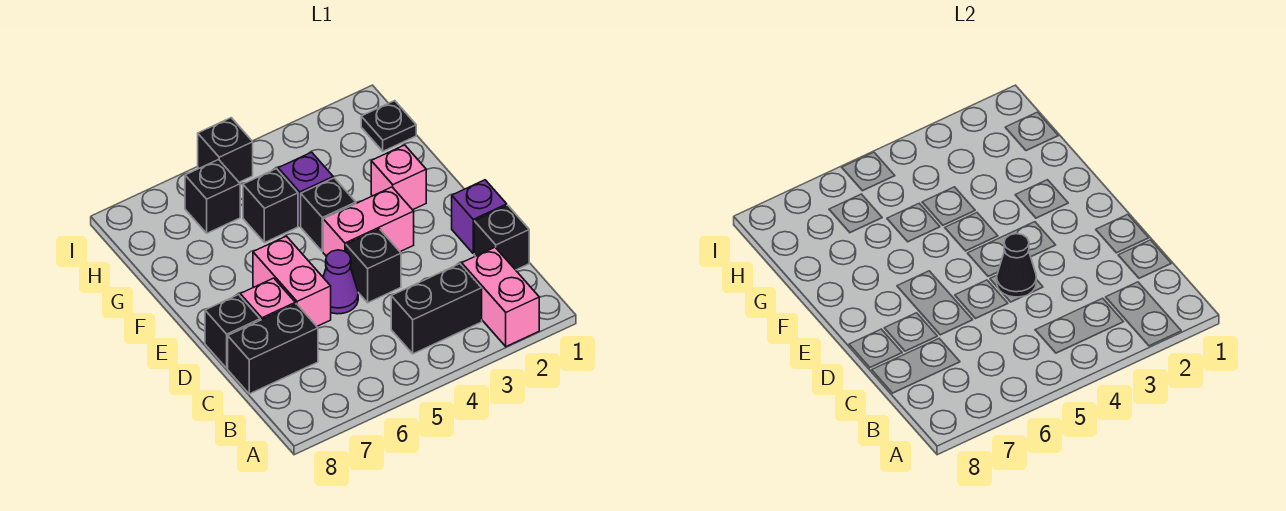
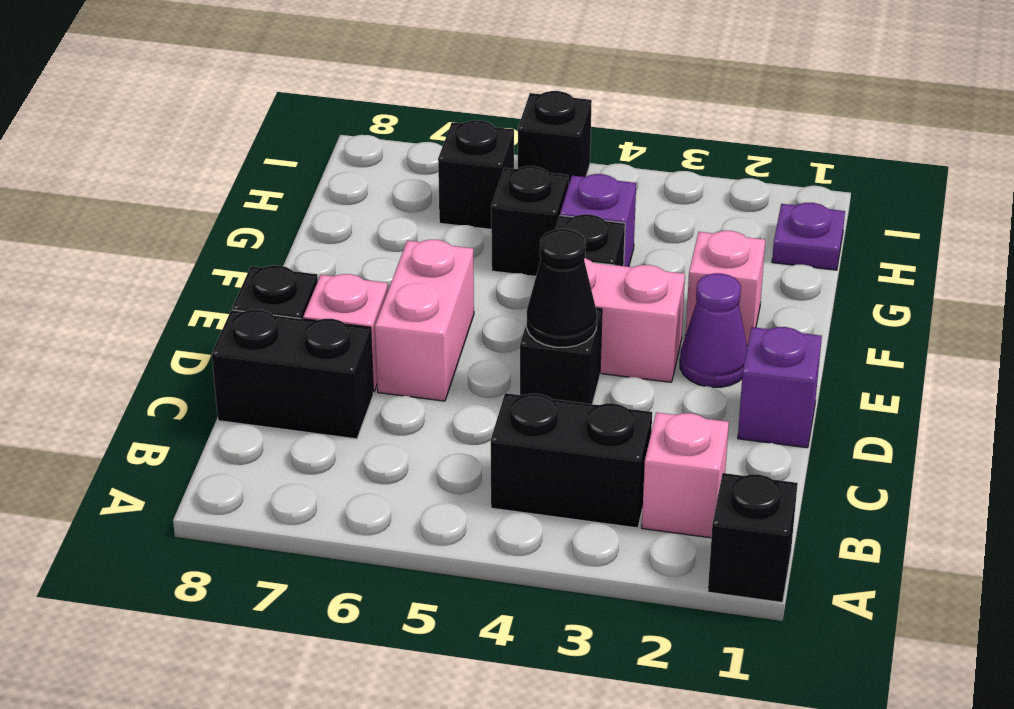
pink 1x2 brick [462,247,539,347] -> pink 1x1 brick [642,412,729,538]
black 1x1 brick [474,205,529,270] -> black 1x1 brick moved to [708,473,798,602]
purple 1x1 cone [323,250,358,314] -> purple 1x1 cone moved to [680,273,747,387]
black 1x1 plate [361,101,416,151] -> purple 1x1 plate [772,203,845,270]

